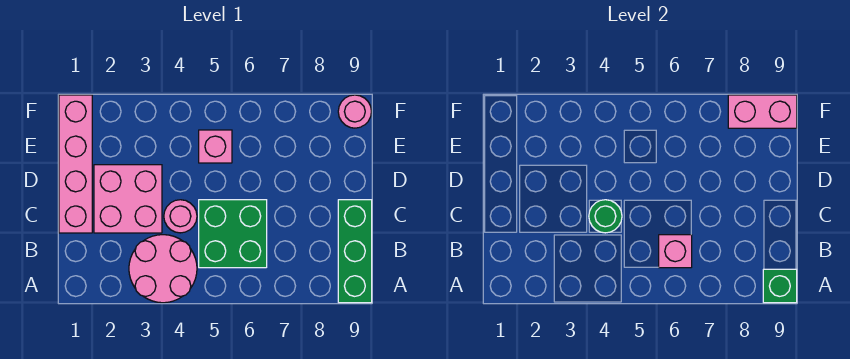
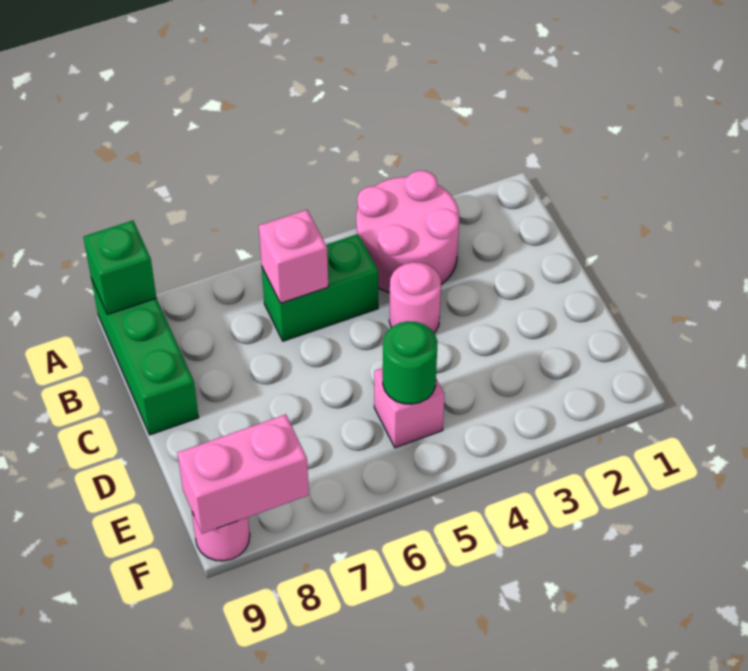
green 2x2 brick [199,200,267,268] -> green 1x2 brick [262,234,378,341]
pink 1x4 brick [59,95,92,233] -> none
pink 2x2 brick [94,165,162,233] -> none
green 1x1 round brick [589,200,622,233] -> green 1x1 round brick moved to [383,321,438,404]

